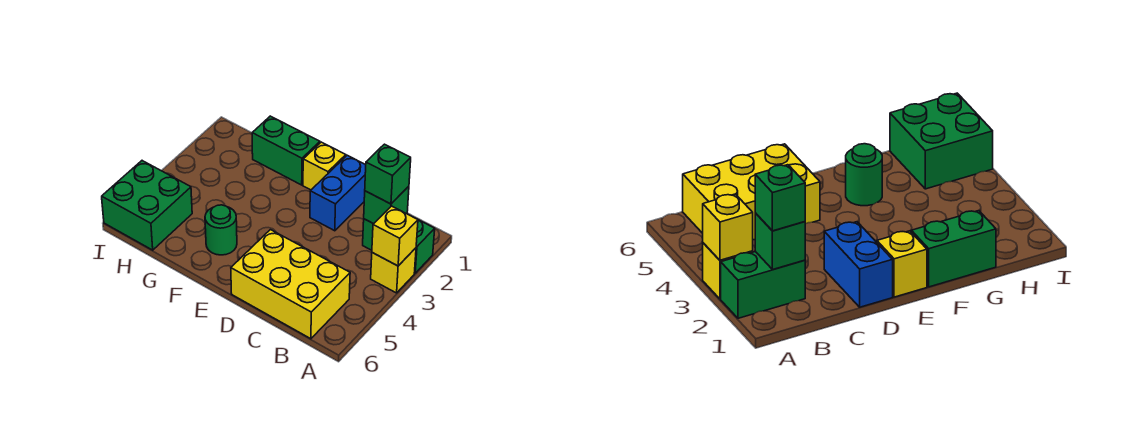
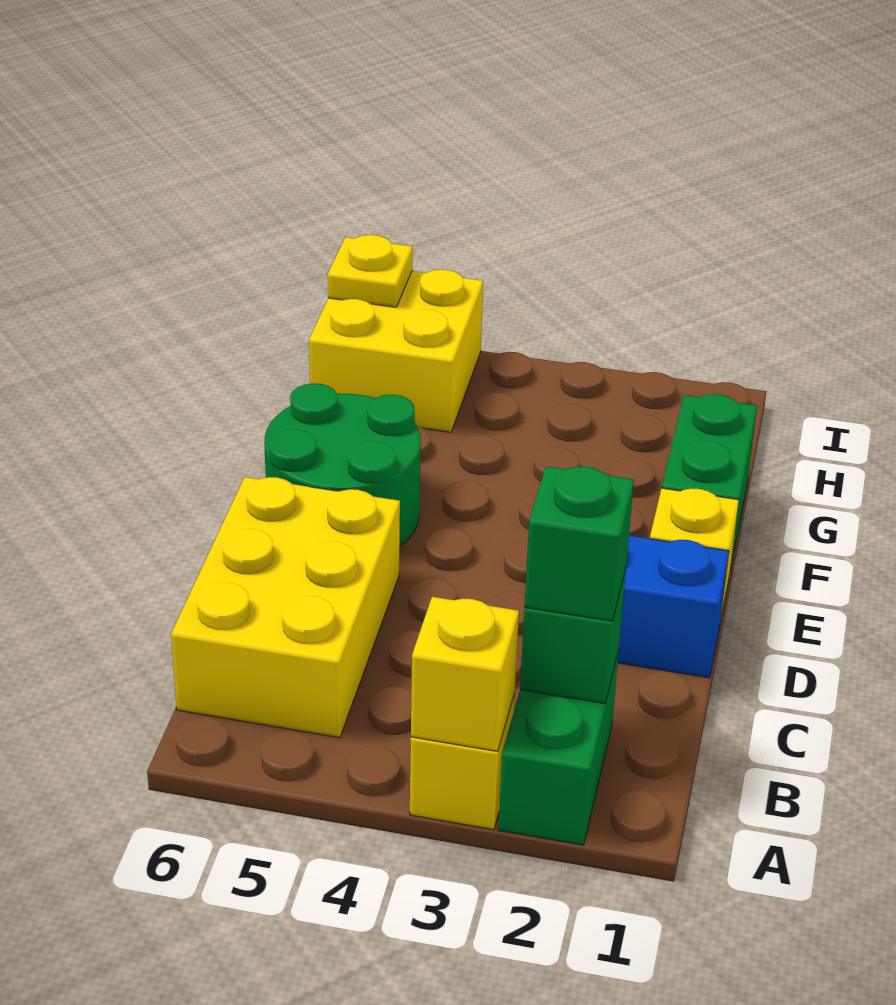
green 1x1 round brick [205,205,237,255] -> green 2x2 round brick [264,383,421,546]
green 2x2 brick [102,161,192,250] -> yellow 2x2 brick [309,269,483,432]
none -> yellow 1x1 plate [328,235,413,307]

